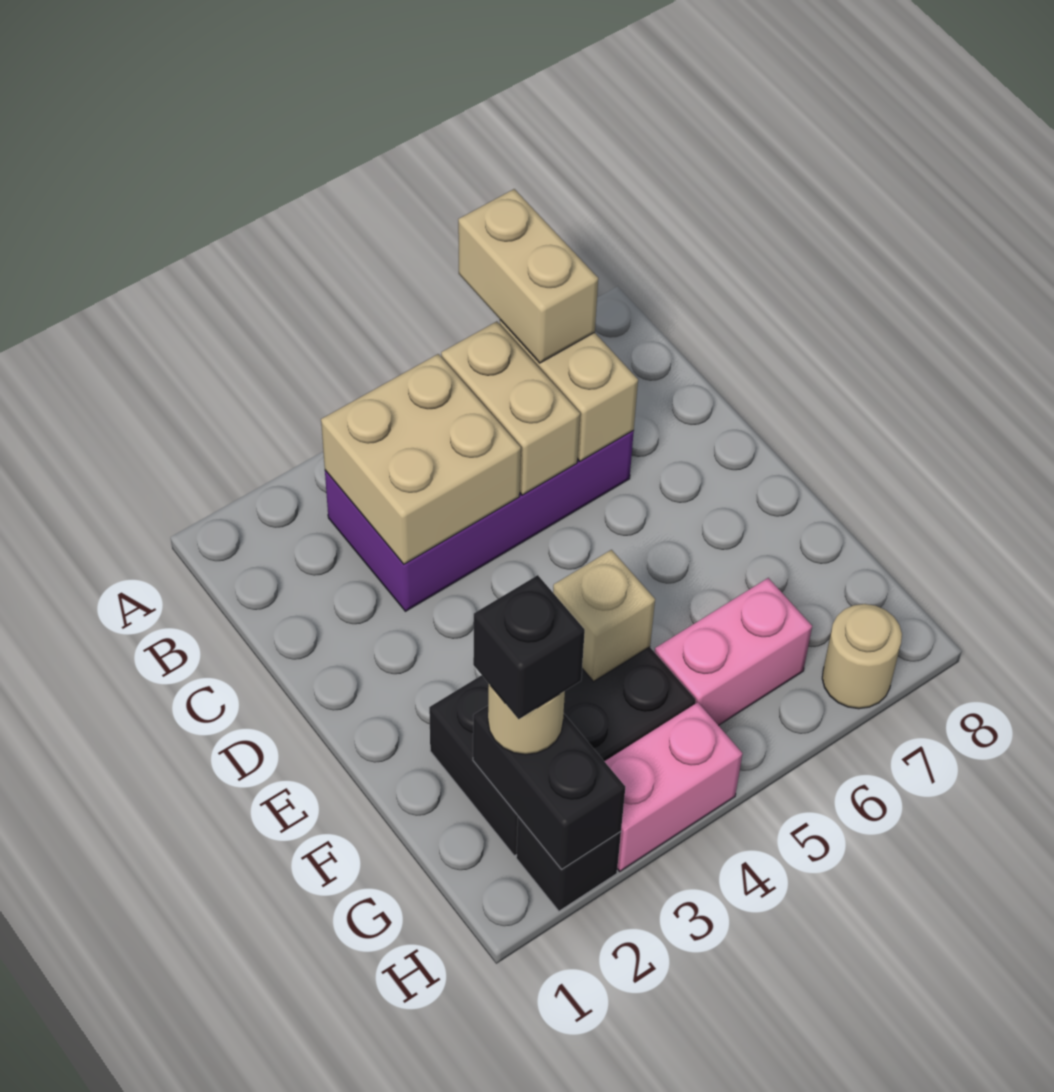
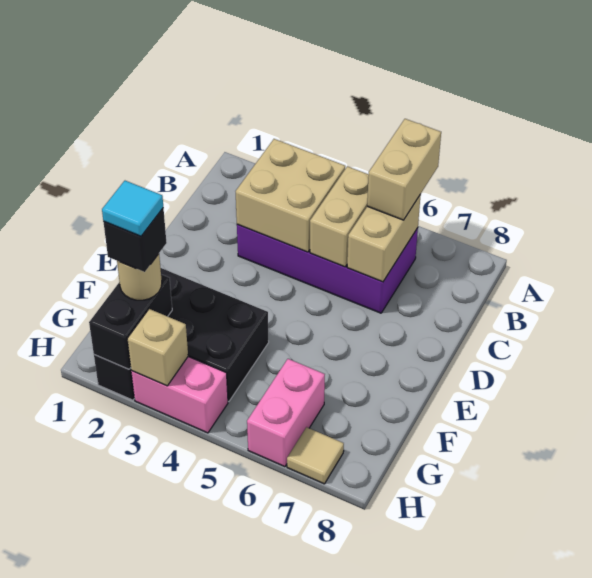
tan 1x1 brick [553,550,655,682] -> tan 1x1 brick moved to [128,309,188,386]
none -> cyan 1x1 tile [102,181,163,236]
pink 1x2 brick [655,578,812,725] -> pink 1x2 brick turned to [247,359,325,467]
tan 1x1 round brick [822,604,902,709] -> tan 1x1 tile [287,427,344,484]

